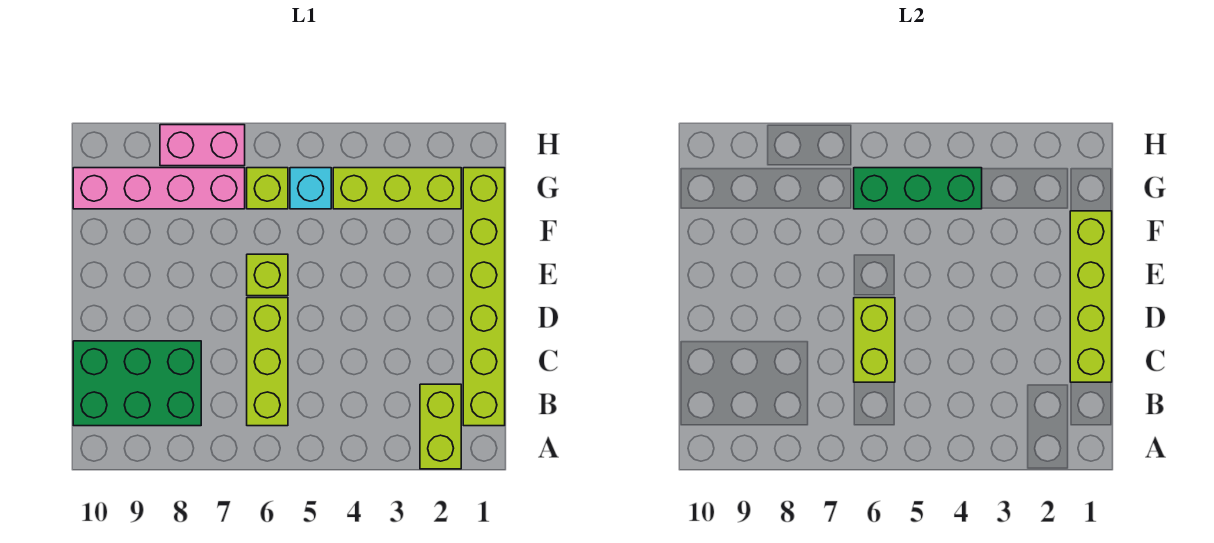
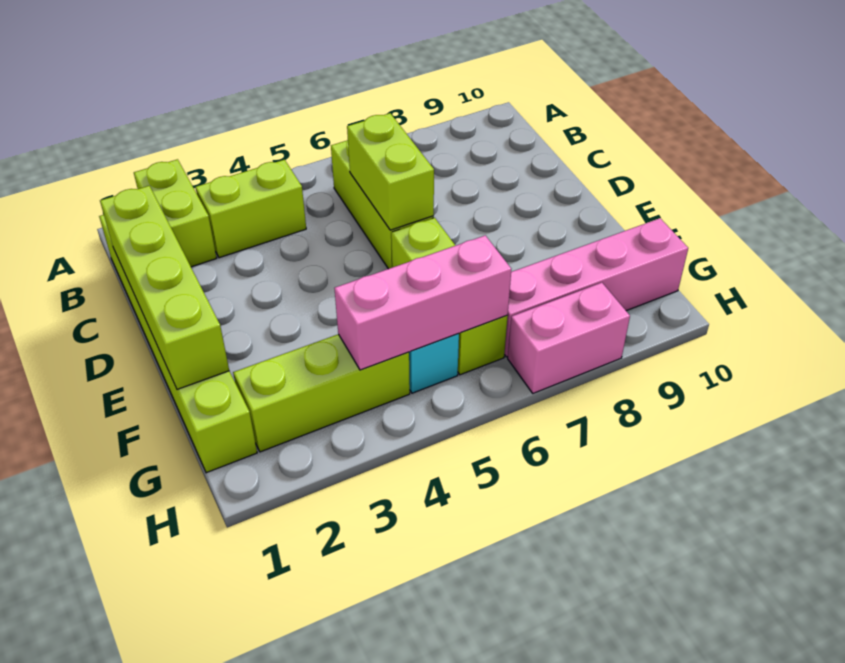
none -> lime 1x2 brick [196,160,306,258]
green 2x3 brick [73,341,201,426] -> none
green 1x3 brick [854,168,982,209] -> pink 1x3 brick [334,235,511,370]

